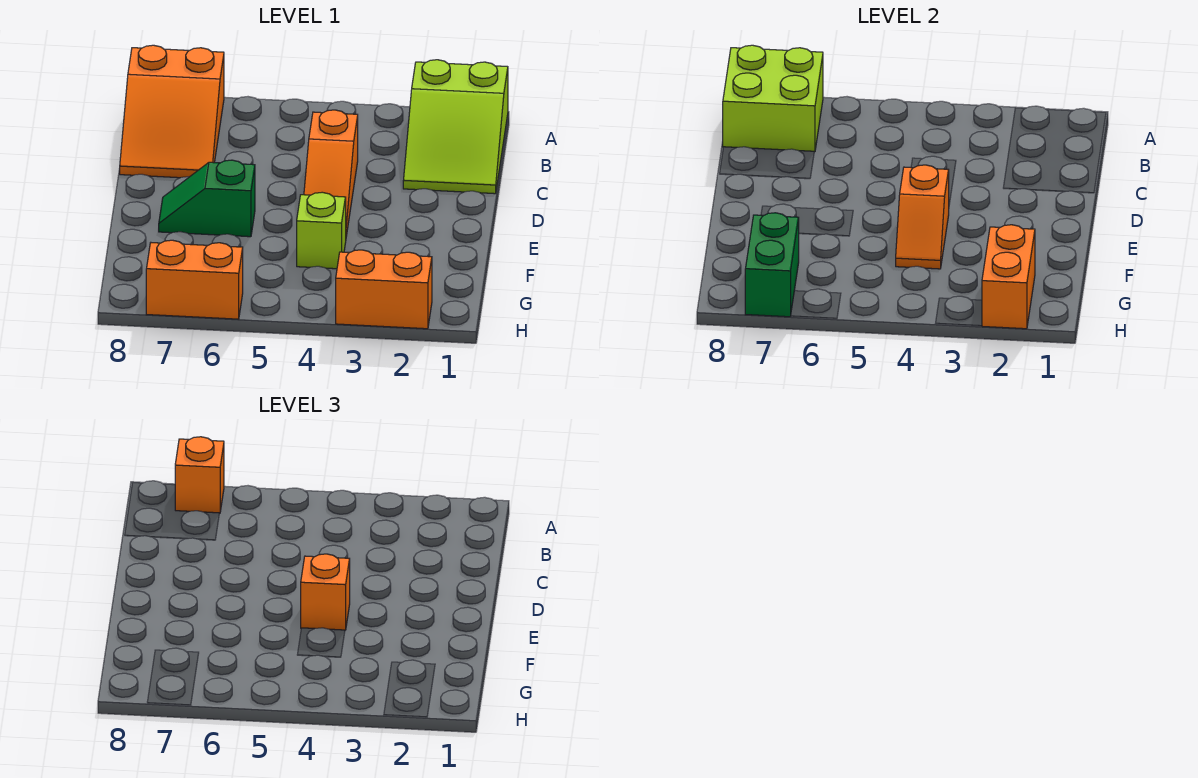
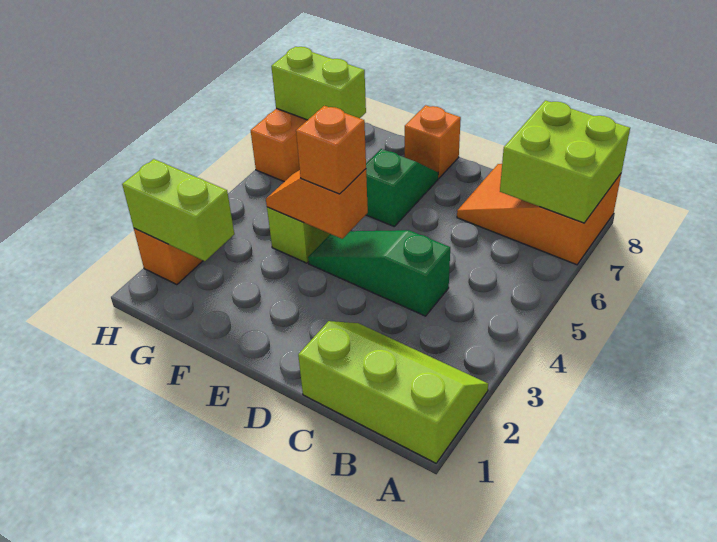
lime 2x3 slope [403,60,508,194] -> lime 2x3 slope turned to [298,321,488,463]
orange 1x1 brick [175,437,224,513] -> orange 1x1 brick moved to [405,105,461,178]
orange 1x3 slope [304,110,358,236] -> green 1x3 slope [308,230,450,316]
orange 1x2 brick [982,225,1035,329] -> lime 1x2 brick [122,159,234,261]
green 1x2 brick [745,213,799,317] -> lime 1x2 brick [271,47,366,120]

